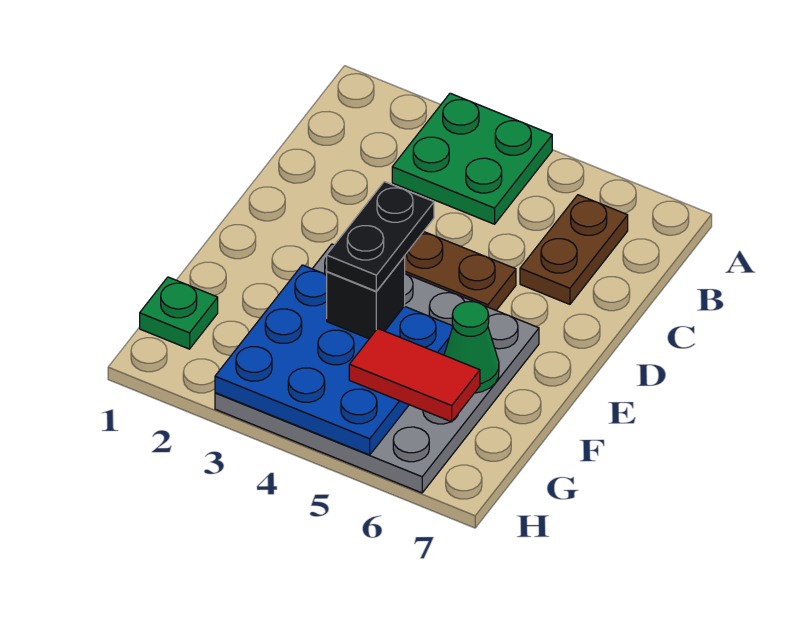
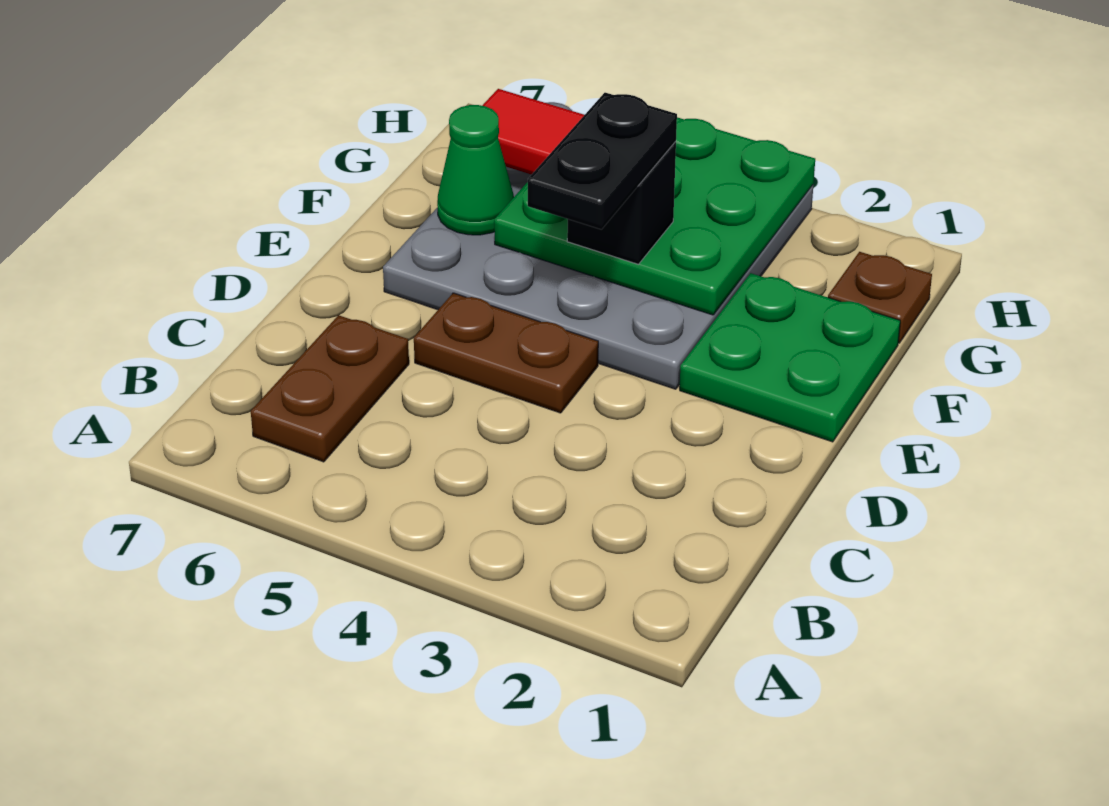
green 2x2 plate [392,93,552,224] -> green 2x2 plate moved to [680,273,900,442]
blue 3x3 plate [215,265,453,455] -> green 3x3 plate [494,117,815,315]
green 1x1 plate [140,277,218,349] -> brown 1x1 plate [828,252,932,343]

